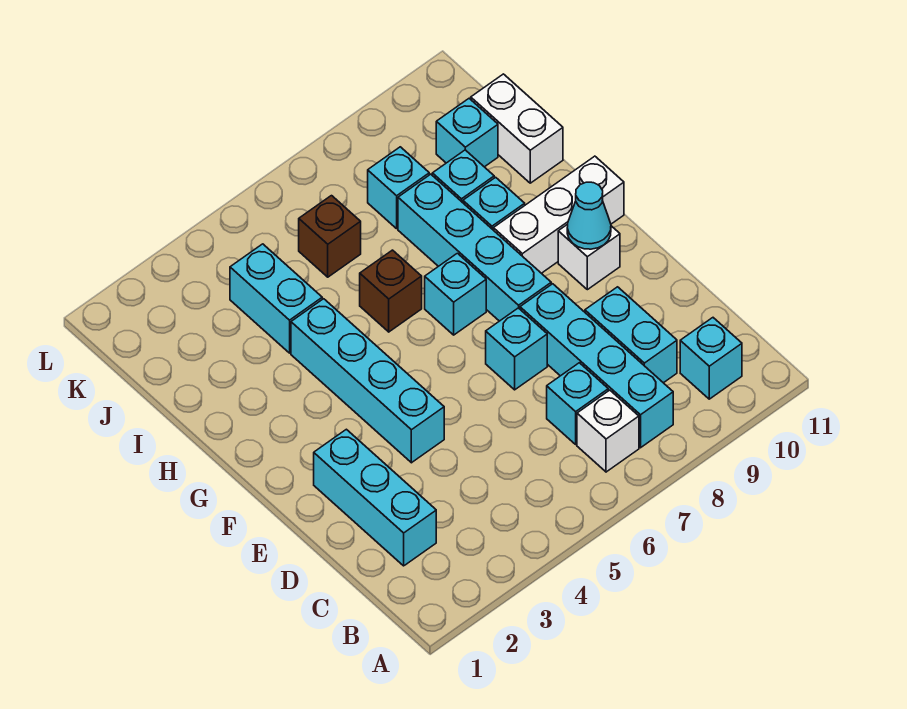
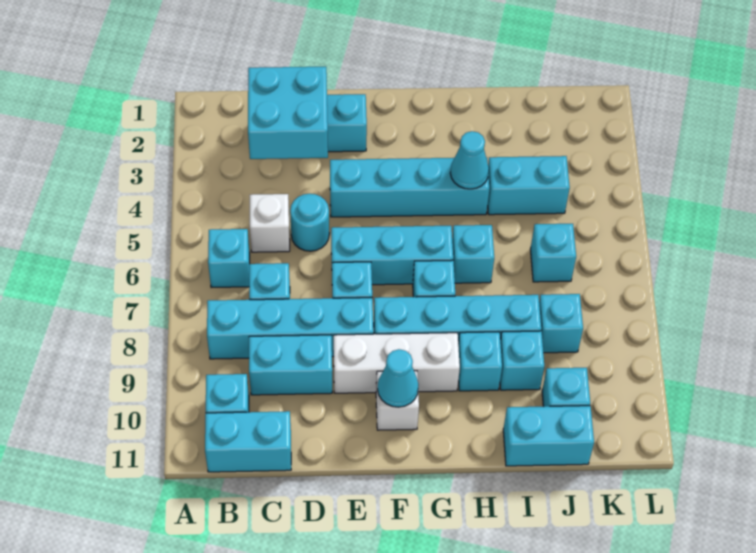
none -> cyan 1x1 brick [208,229,250,288]
white 1x1 brick [577,390,639,472] -> white 1x1 brick moved to [250,194,290,252]
none -> cyan 1x2 brick [205,411,291,472]
none -> cyan 2x2 brick [248,67,328,159]
none -> cyan 1x1 round brick [290,194,329,251]
none -> cyan 1x3 brick [331,226,453,285]
white 1x3 brick [493,156,624,273] -> white 1x3 brick turned to [334,333,460,393]
none -> cyan 1x1 cone [450,131,489,189]
brown 1x1 brick [360,250,422,332] -> cyan 1x1 brick [452,225,494,283]
white 1x2 brick [471,74,563,183] -> cyan 1x2 brick [503,406,594,466]
brown 1x1 brick [299,196,361,277] -> cyan 1x1 brick [530,224,576,282]

